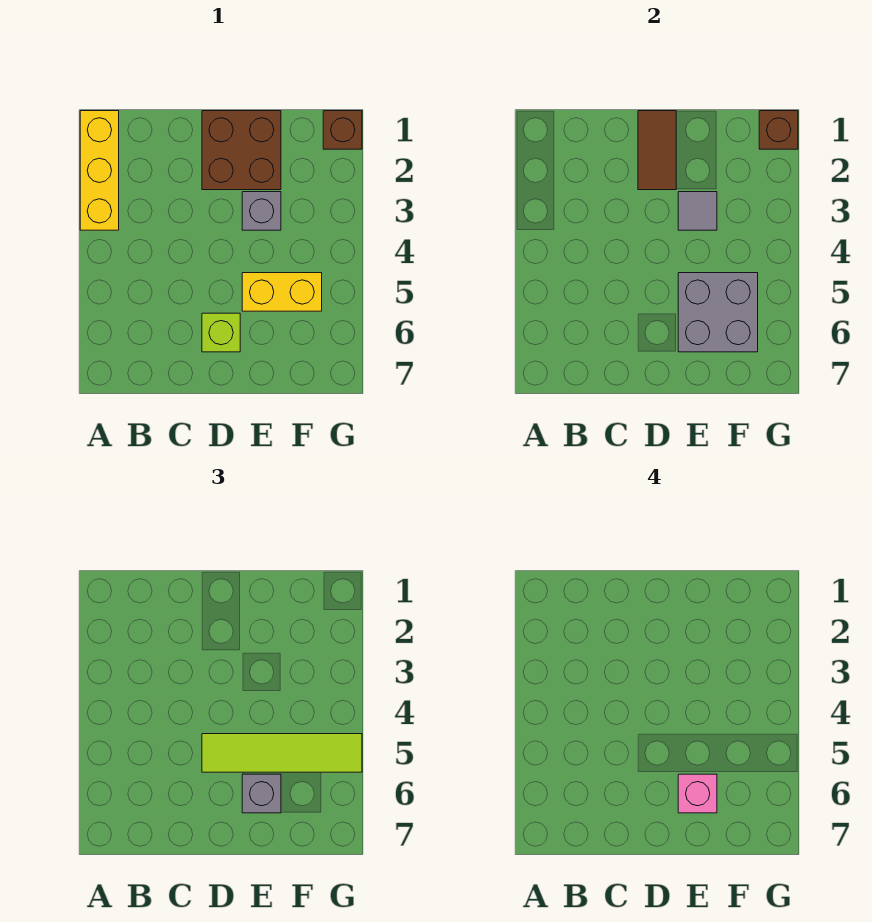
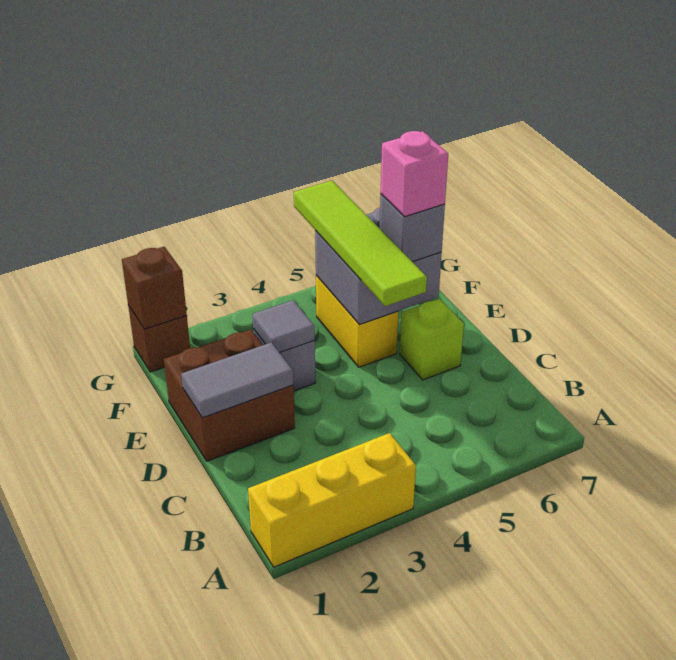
brown 1x2 tile [638,111,676,190] -> grey 1x2 tile [181,342,293,418]

